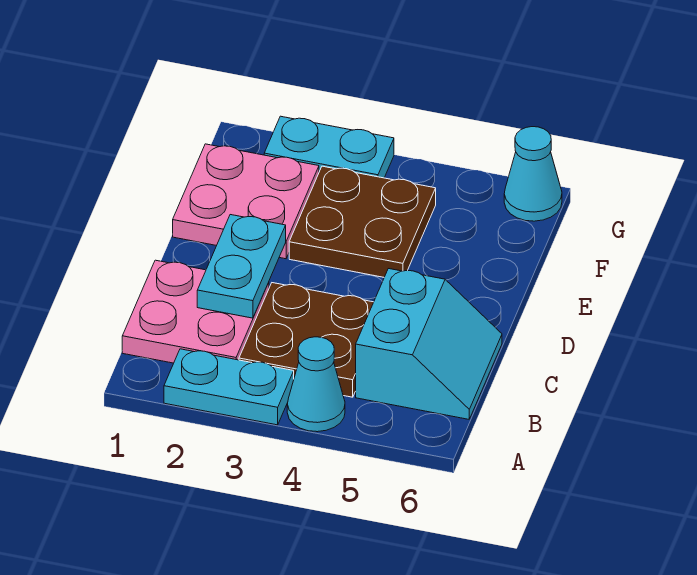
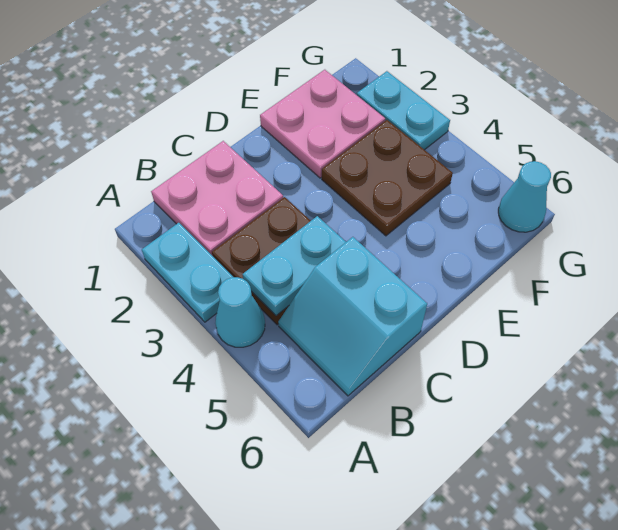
cyan 2x2 slope [356,269,502,419] -> cyan 2x2 slope turned to [278,237,427,396]
cyan 1x2 plate [197,215,286,318] -> cyan 1x2 plate moved to [243,216,346,316]

